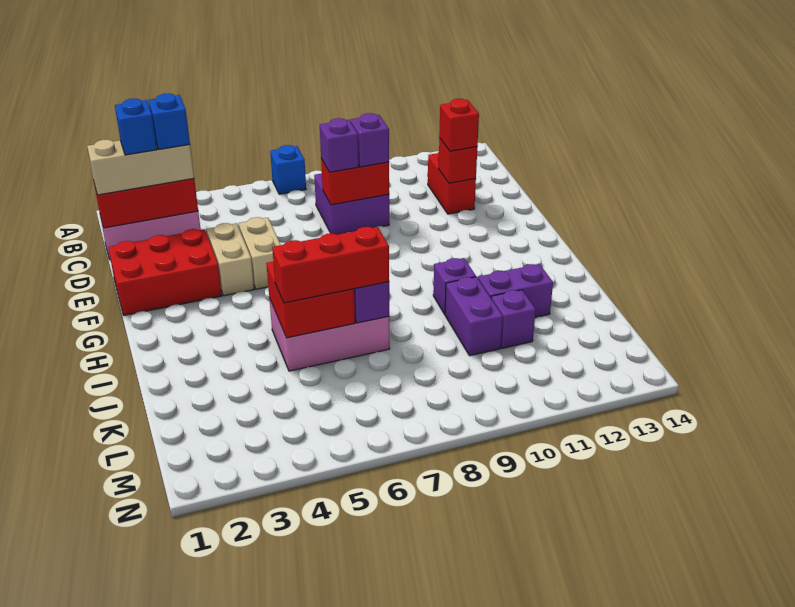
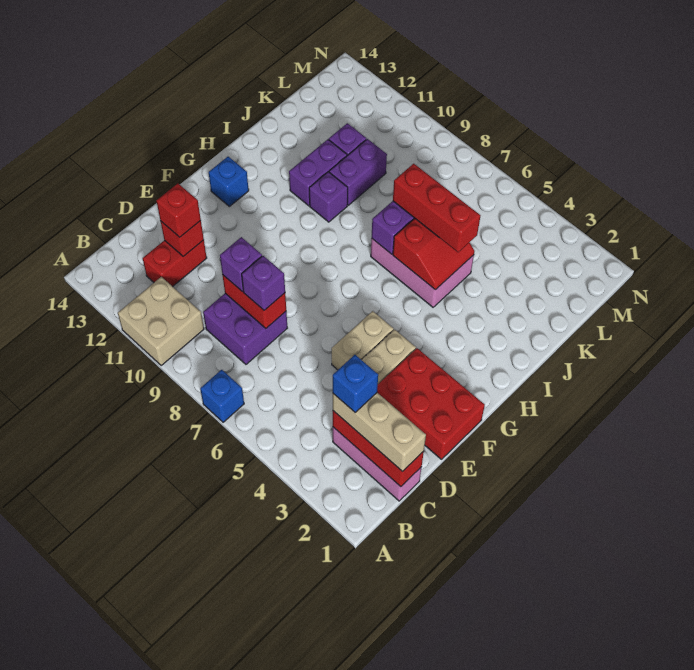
none -> tan 2x2 brick [118,277,204,366]
blue 1x1 brick [115,99,157,155] -> blue 1x1 brick moved to [209,157,249,206]
red 2x2 brick [266,262,355,338] -> red 2x2 slope [393,218,475,290]
purple 1x2 brick [478,264,553,317] -> purple 1x2 brick turned to [289,139,347,206]

